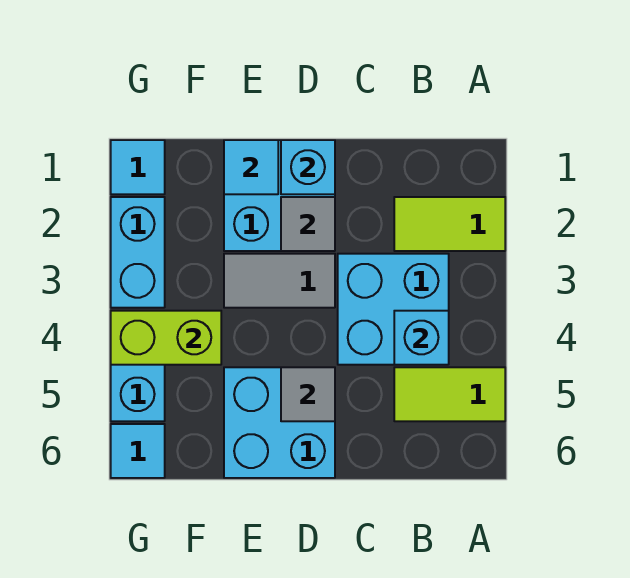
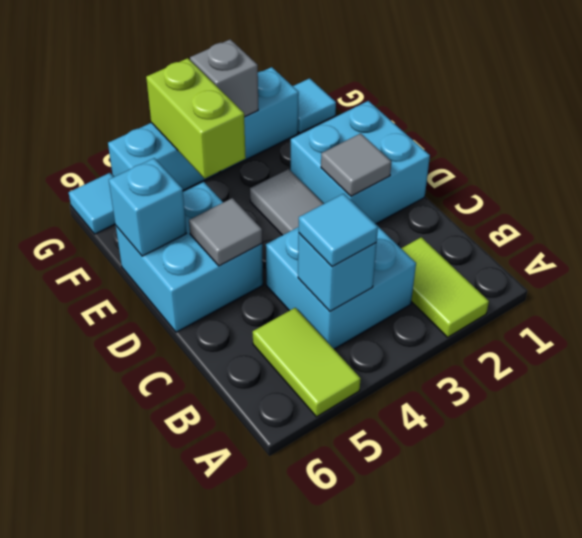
cyan 1x1 brick [281,140,335,194] -> cyan 1x1 brick moved to [109,158,186,256]
cyan 1x1 tile [224,140,278,194] -> cyan 1x1 tile moved to [299,194,378,266]
none -> grey 1x1 brick [190,39,258,117]

